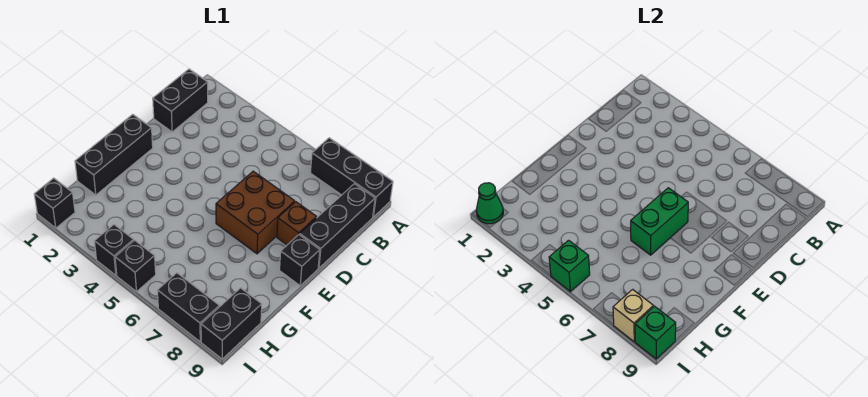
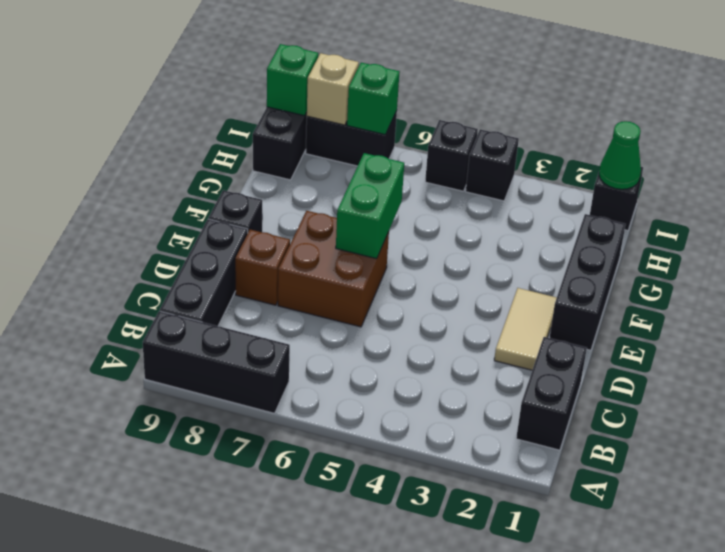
none -> tan 1x2 tile [494,288,557,370]
green 1x1 brick [549,240,590,292] -> green 1x1 brick moved to [347,63,399,135]

